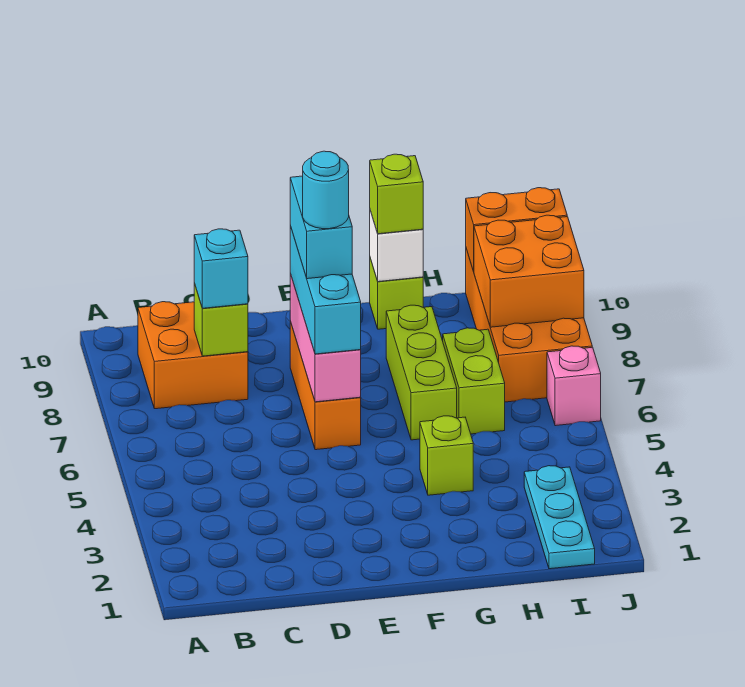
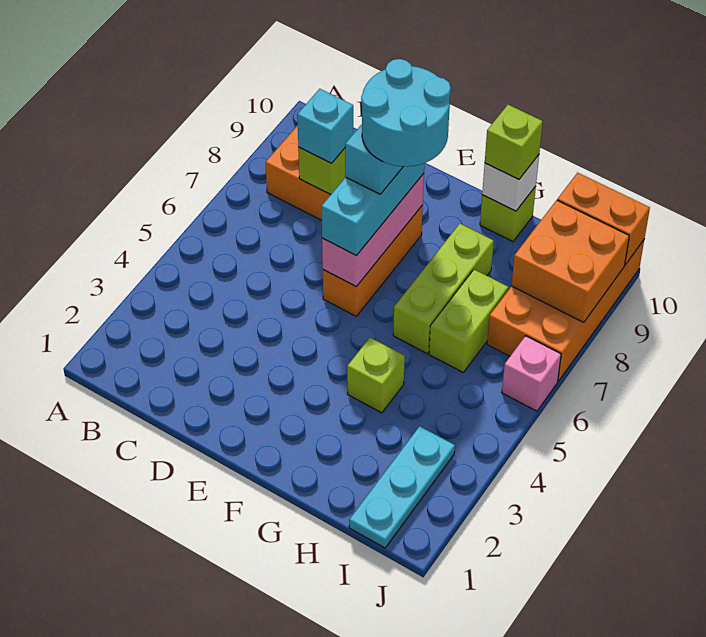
cyan 1x1 round brick [303,151,349,229] -> cyan 2x2 round brick [361,59,451,167]

